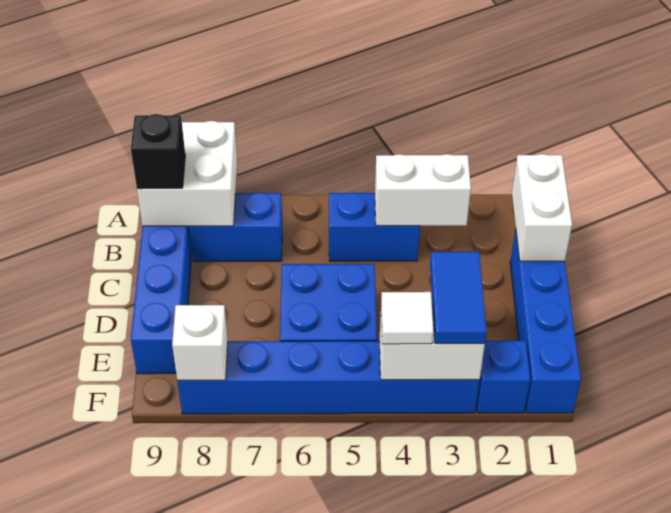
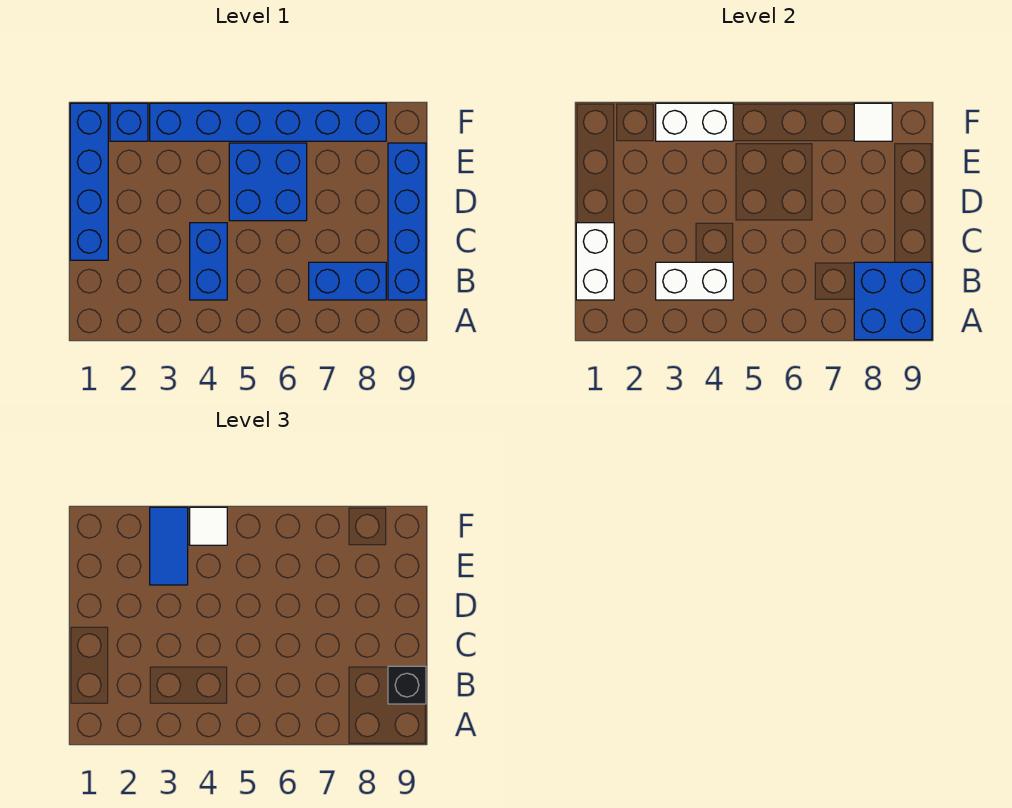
white 2x2 brick [137,121,237,226] -> blue 2x2 brick [854,262,932,340]
blue 1x2 brick [329,193,420,261] -> blue 1x2 brick turned to [190,223,227,300]
white 1x1 brick [172,305,228,380] -> white 1x1 tile [854,103,892,141]

